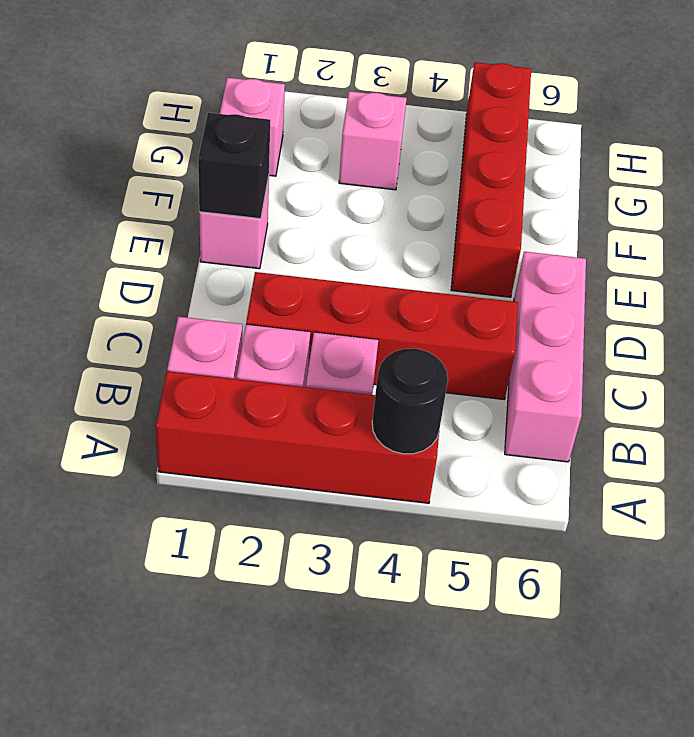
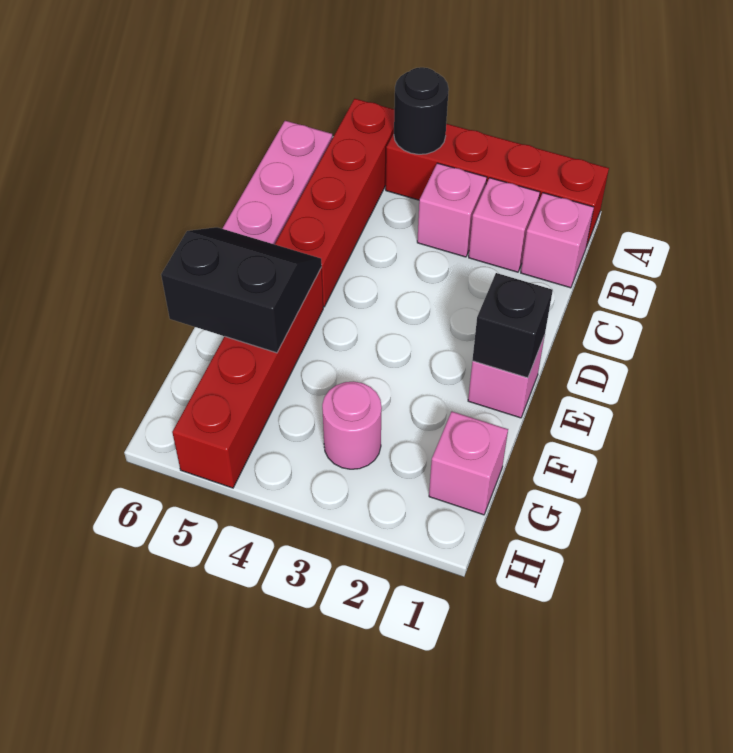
red 1x4 brick [246,272,518,399] -> red 1x4 brick turned to [275,99,394,307]
none -> black 2x2 slope [161,227,322,353]
pink 1x1 brick [339,91,407,190] -> pink 1x1 round brick [322,381,382,469]

